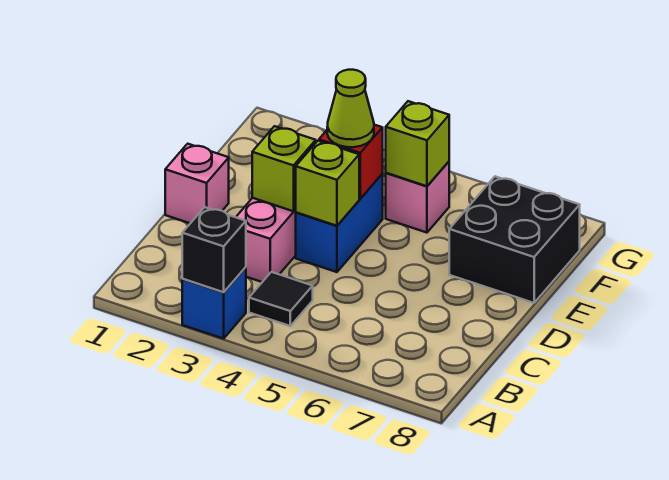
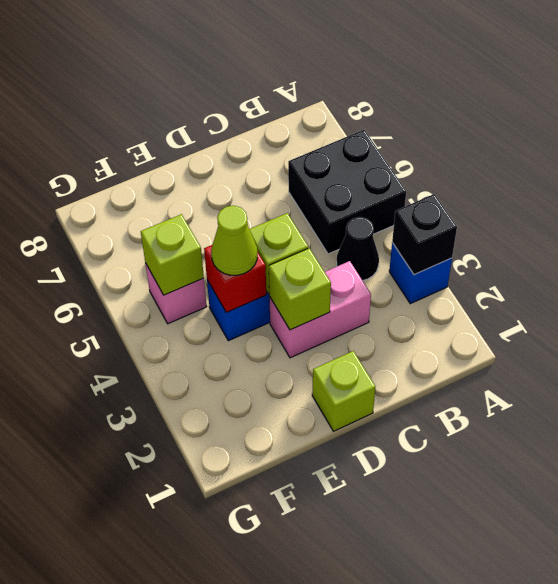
black 1x1 tile [249,272,313,326] -> black 1x1 cone [337,217,379,281]
pink 1x1 brick [165,144,229,223] -> lime 1x1 brick [312,351,375,431]
black 2x2 brick [449,177,580,303] -> black 2x2 brick moved to [288,130,406,254]

